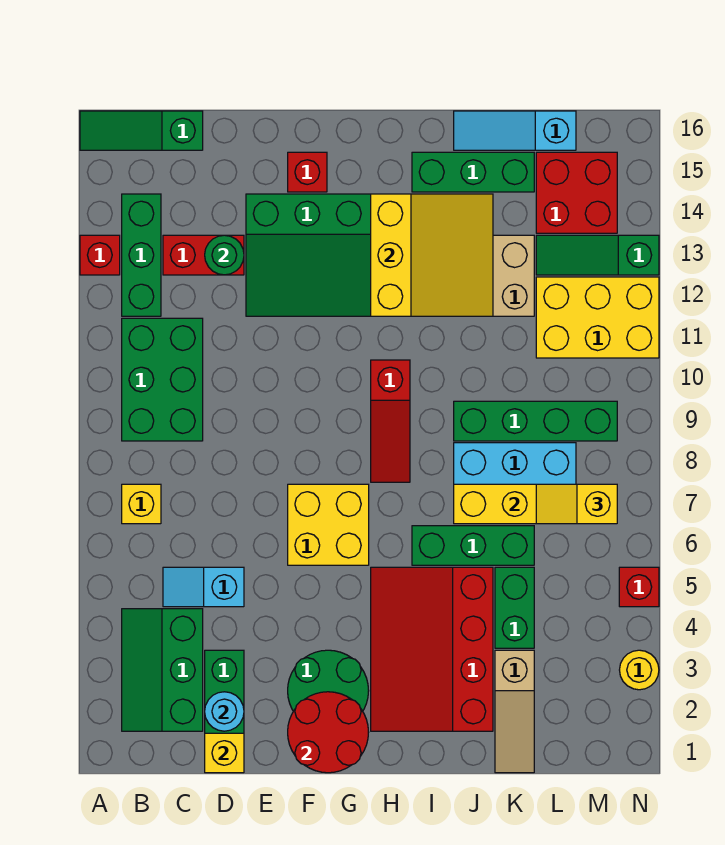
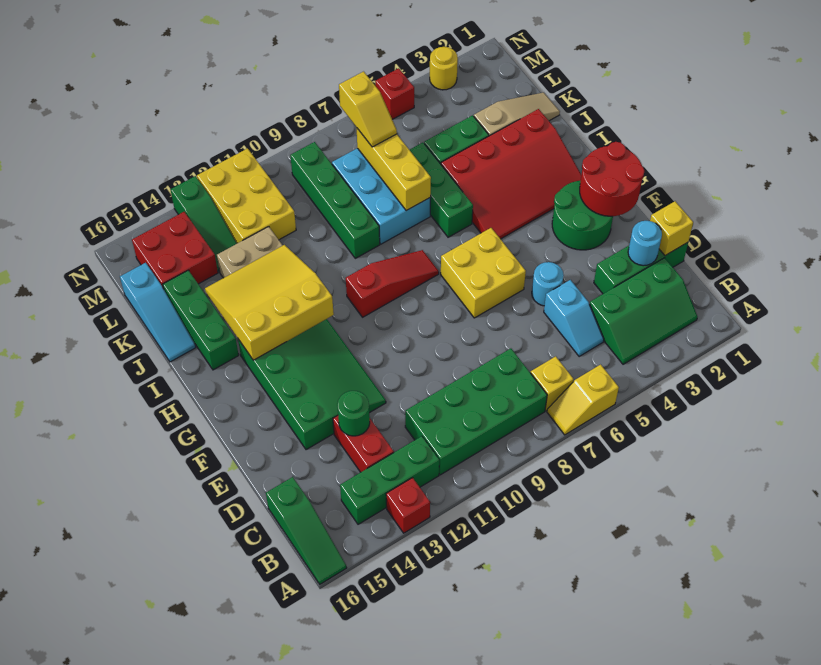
none -> yellow 1x2 slope [547,365,619,435]
green 2x3 brick [122,318,203,441] -> green 2x4 brick [405,349,547,475]
none -> cyan 1x1 round brick [532,262,564,306]
red 1x1 brick [288,152,327,192] -> none

